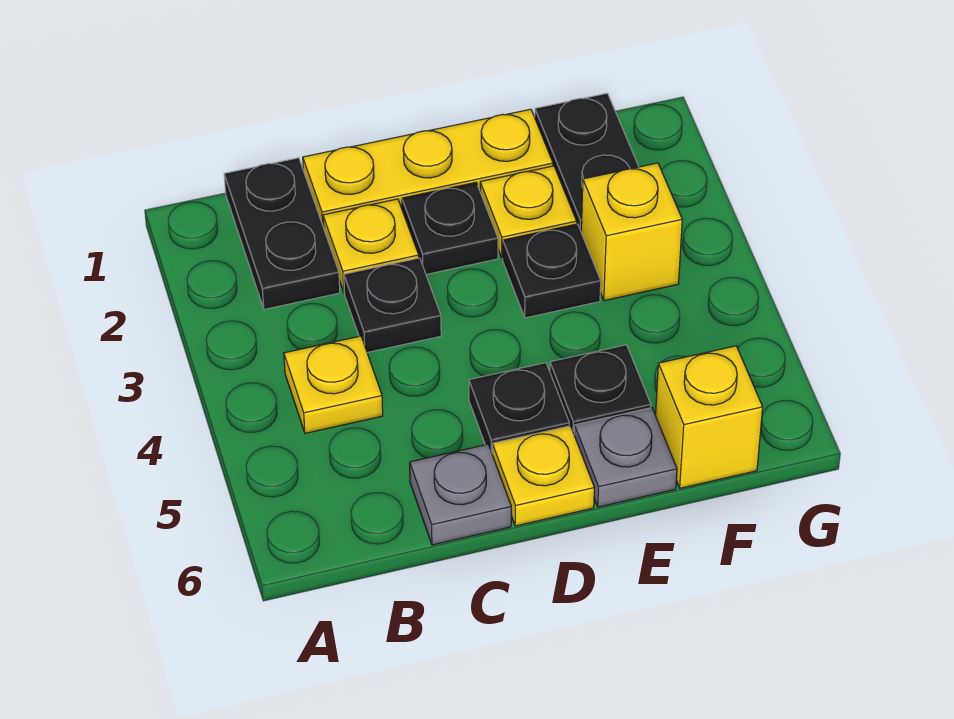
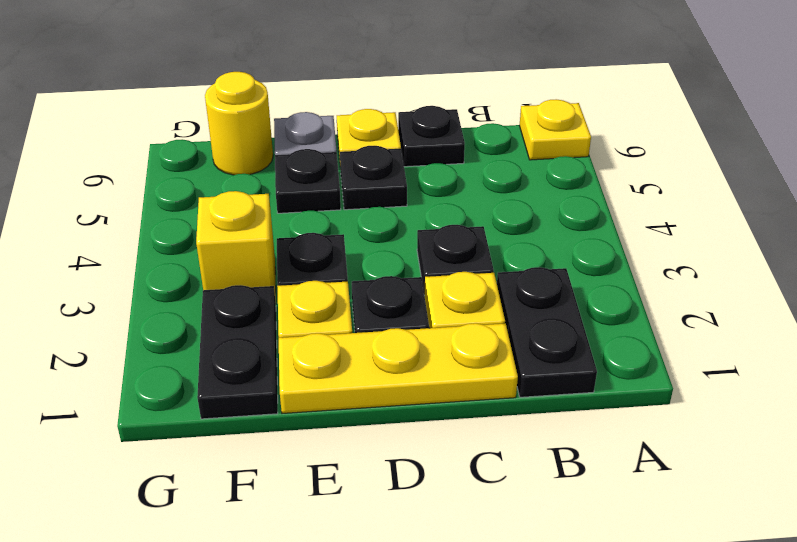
yellow 1x1 plate [284,336,383,433] -> yellow 1x1 plate moved to [519,99,591,160]
grey 1x1 plate [410,444,511,545] -> black 1x1 plate [398,106,465,167]
yellow 1x1 brick [656,346,763,488] -> yellow 1x1 round brick [205,72,273,175]

